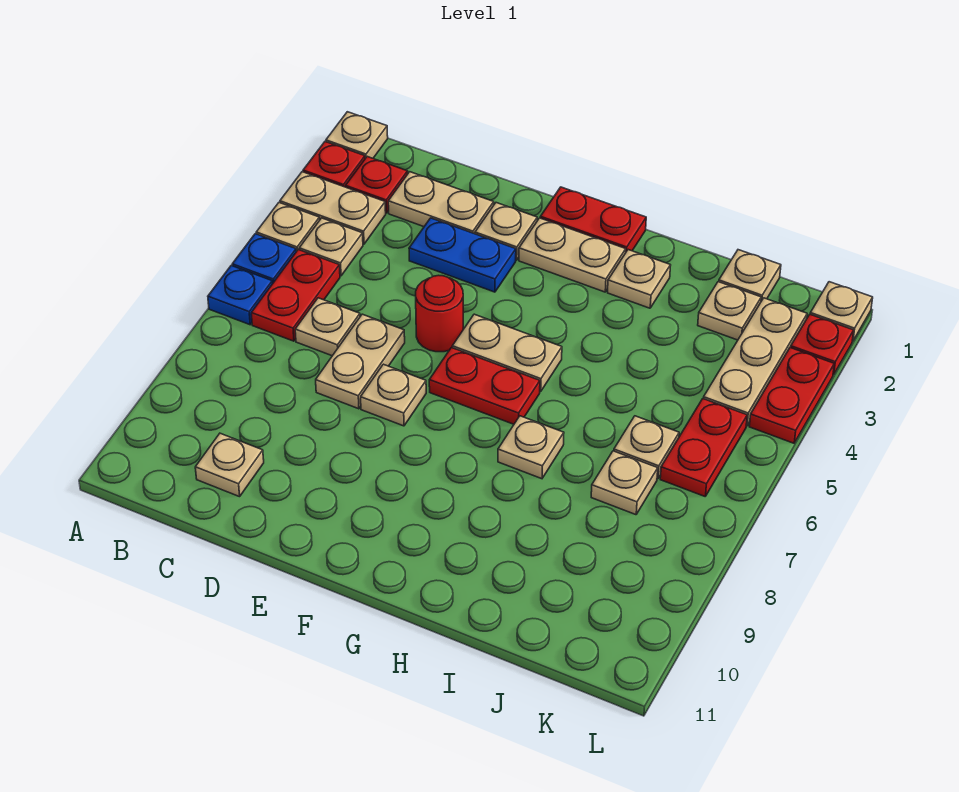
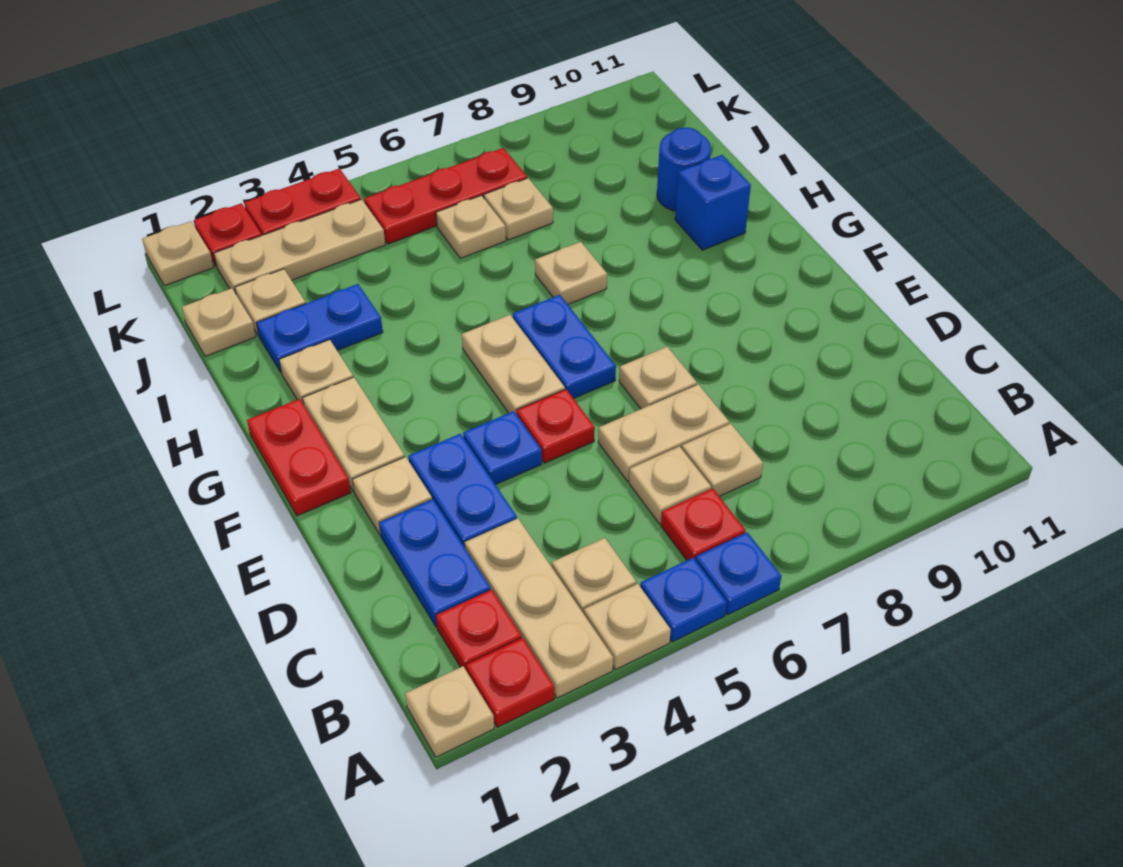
tan 1x2 plate [280,172,386,244] -> tan 1x3 plate [465,518,613,698]
red 1x2 plate [251,250,340,341] -> red 1x1 plate [661,488,745,560]
tan 1x2 plate [388,172,494,234] -> blue 1x2 plate [379,499,490,627]
tan 1x1 plate [195,433,264,497] -> tan 1x1 plate moved to [682,424,763,496]
none -> blue 1x1 plate [463,411,542,485]
red 1x1 round brick [416,275,463,352] -> red 1x1 plate [517,389,595,463]
red 1x2 plate [429,348,540,424] -> blue 1x2 plate [513,295,616,399]
none -> blue 1x1 brick [675,155,751,250]
none -> blue 1x2 plate [257,284,383,372]
none -> blue 1x1 round brick [657,127,711,211]
red 1x2 plate [660,399,747,496] -> red 1x3 plate [364,148,527,244]

